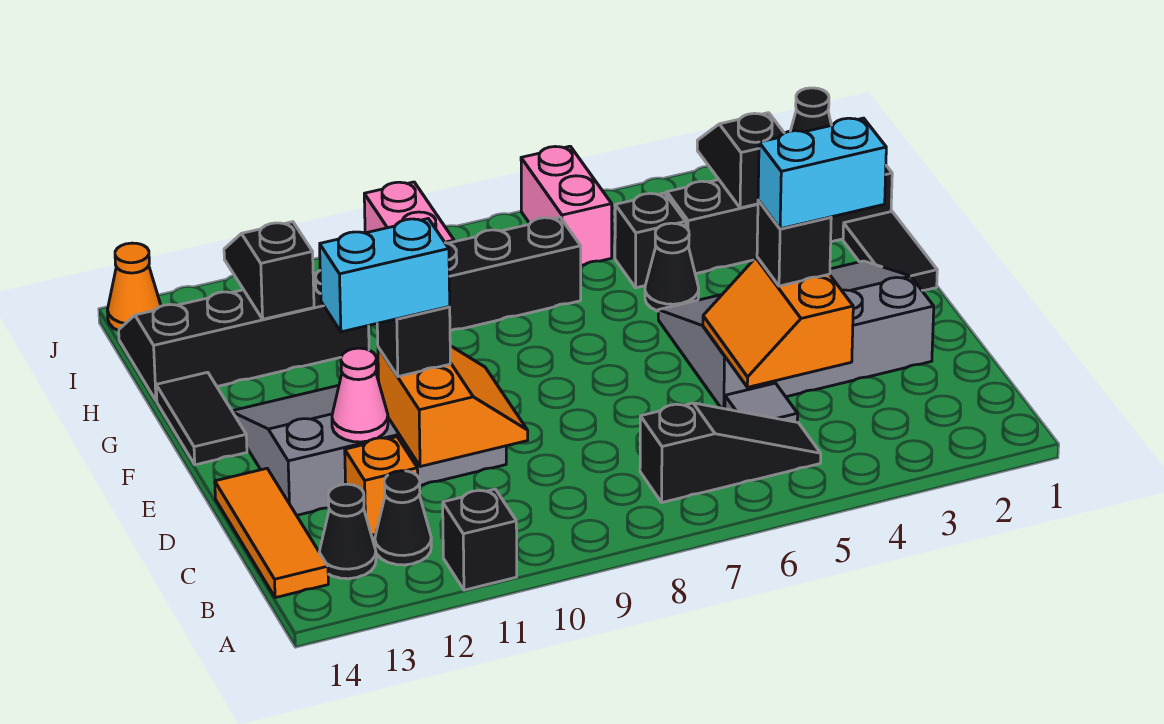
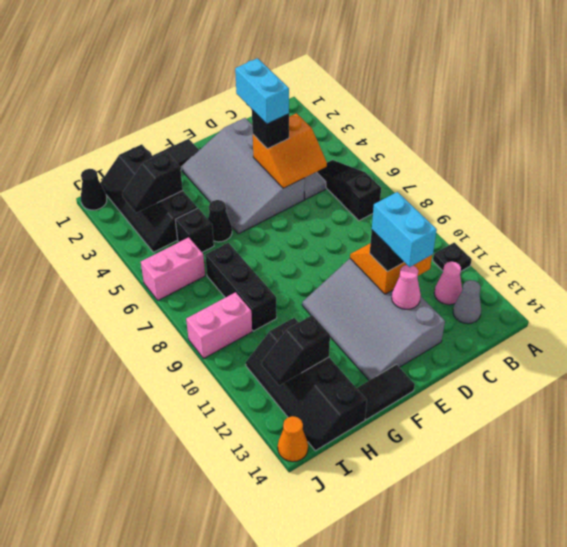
black 1x1 brick [443,489,517,590] -> black 1x1 plate [433,243,472,271]
black 1x1 cone [375,471,431,565] -> pink 1x1 cone [434,262,462,305]
black 1x1 cone [319,484,376,579] -> grey 1x1 cone [453,280,481,324]
orange 1x3 tile [215,468,328,598] -> none
orange 1x1 brick [345,437,418,535] -> none

